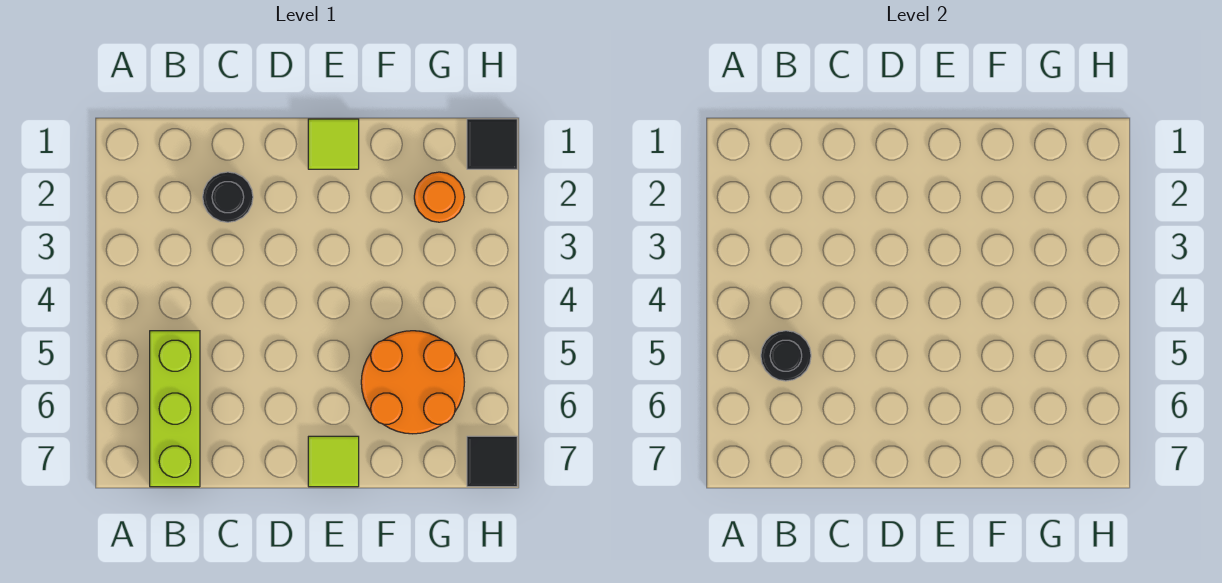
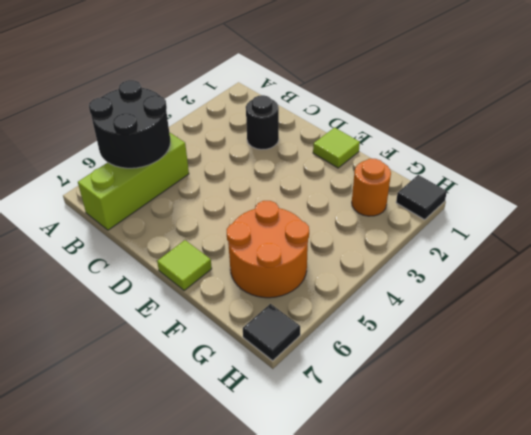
black 1x1 round brick [761,331,811,381] -> black 2x2 round brick [89,80,170,168]

